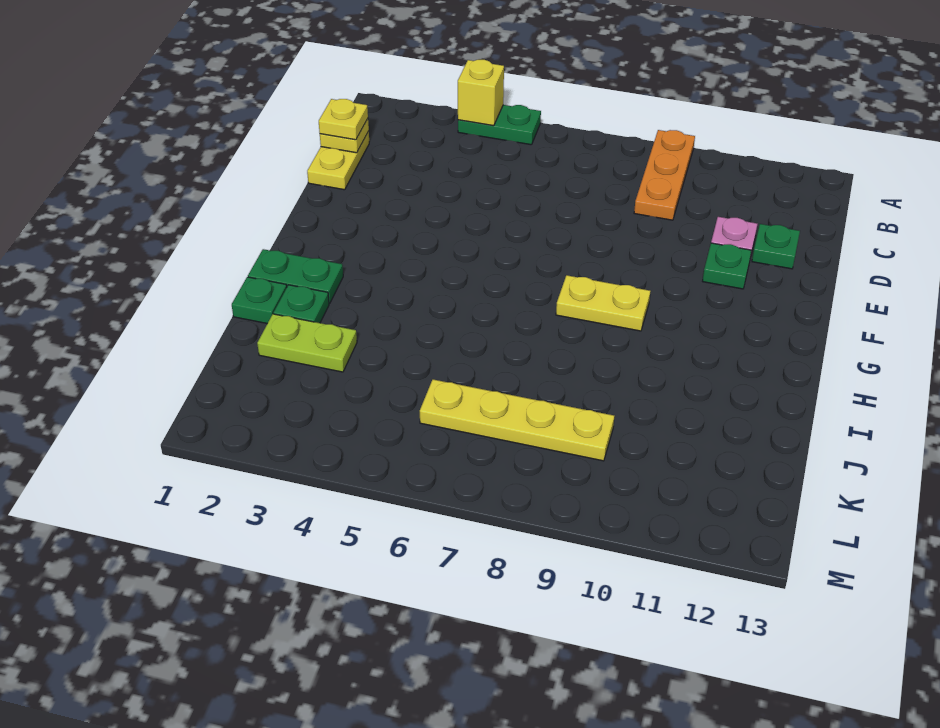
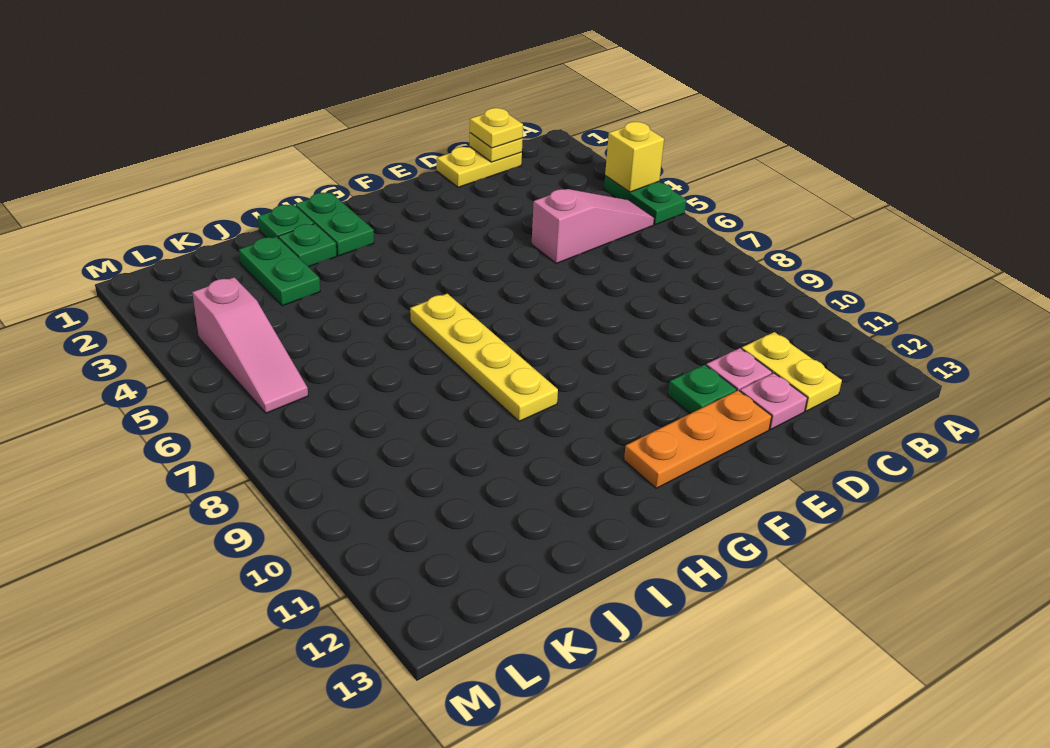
orange 1x3 plate [634,130,695,220] -> orange 1x3 plate moved to [624,390,772,488]
none -> pink 1x3 slope [532,189,654,263]
green 1x1 plate [752,224,800,269] -> pink 1x1 plate [740,373,807,429]
yellow 1x2 plate [556,275,650,331] -> yellow 1x2 plate moved to [742,332,842,411]
lime 1x2 plate [257,314,357,372] -> green 1x2 plate [239,237,320,306]
yellow 1x4 plate [420,379,614,461] -> yellow 1x4 plate moved to [410,294,558,421]
none -> pink 1x3 slope [192,277,308,413]

